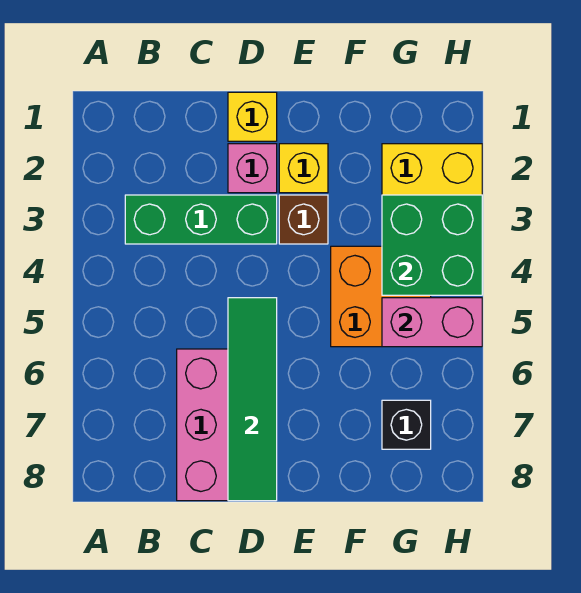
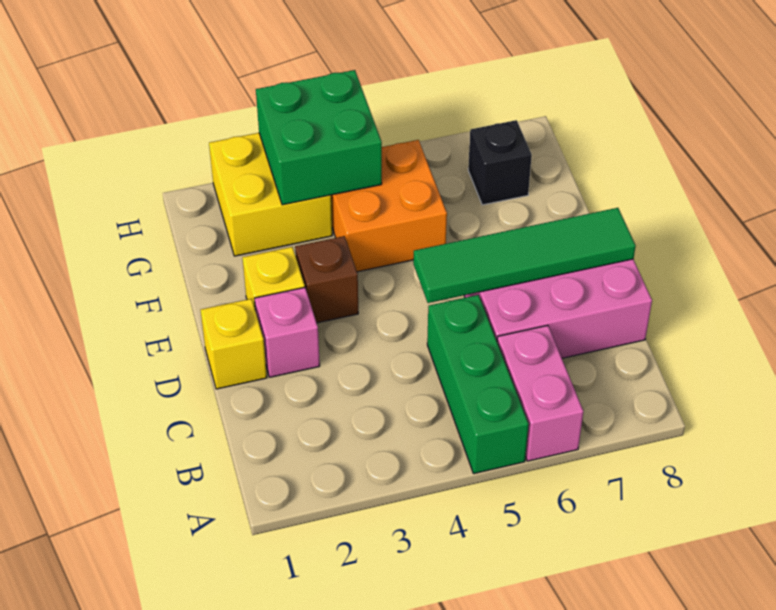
green 1x3 brick [125,195,277,244] -> green 1x3 brick moved to [427,295,529,474]
pink 1x2 brick [382,298,482,347] -> pink 1x2 brick moved to [497,325,583,461]

